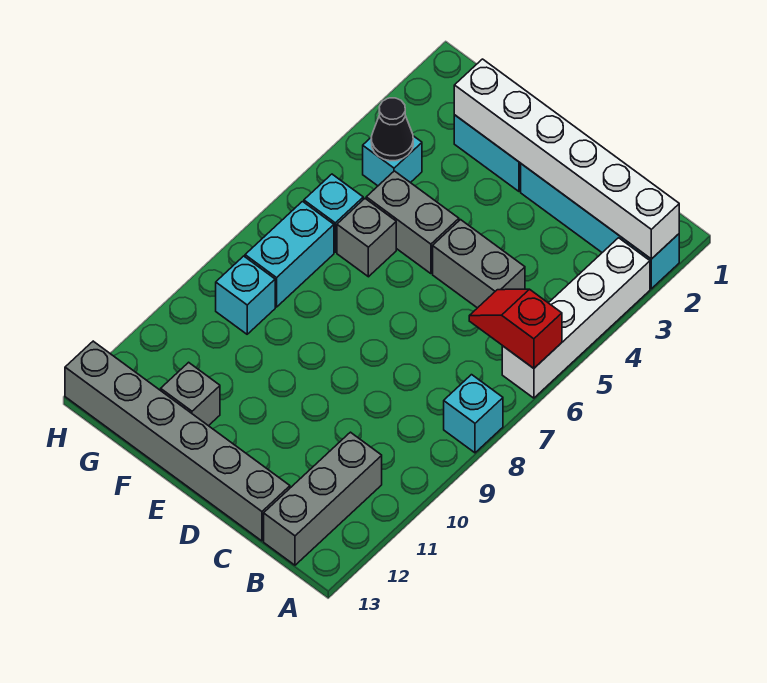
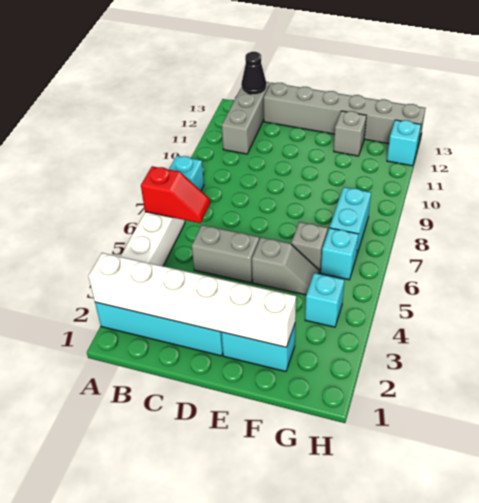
grey 1x2 brick [366,171,459,274] -> grey 1x2 slope [252,237,319,295]
black 1x1 cone [371,98,413,161] -> black 1x1 cone moved to [241,52,266,95]
cyan 1x1 brick [216,256,275,334] -> cyan 1x1 brick moved to [387,120,421,166]

